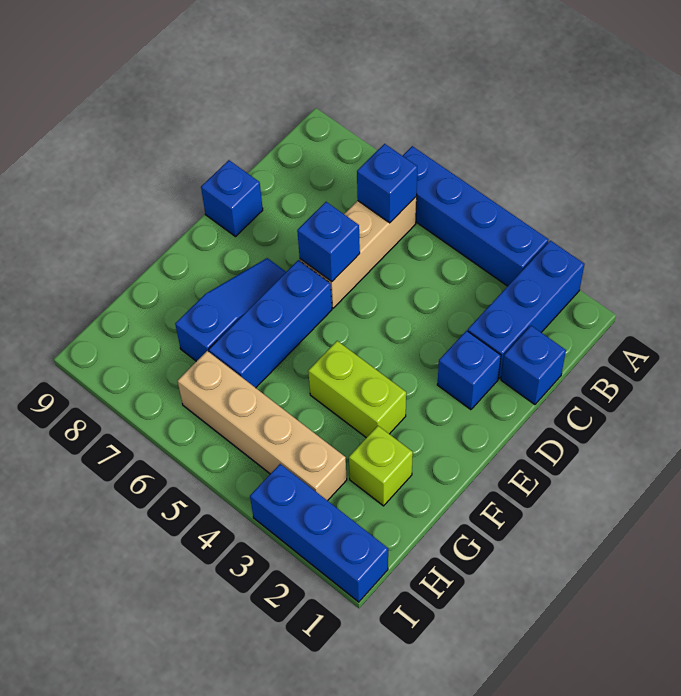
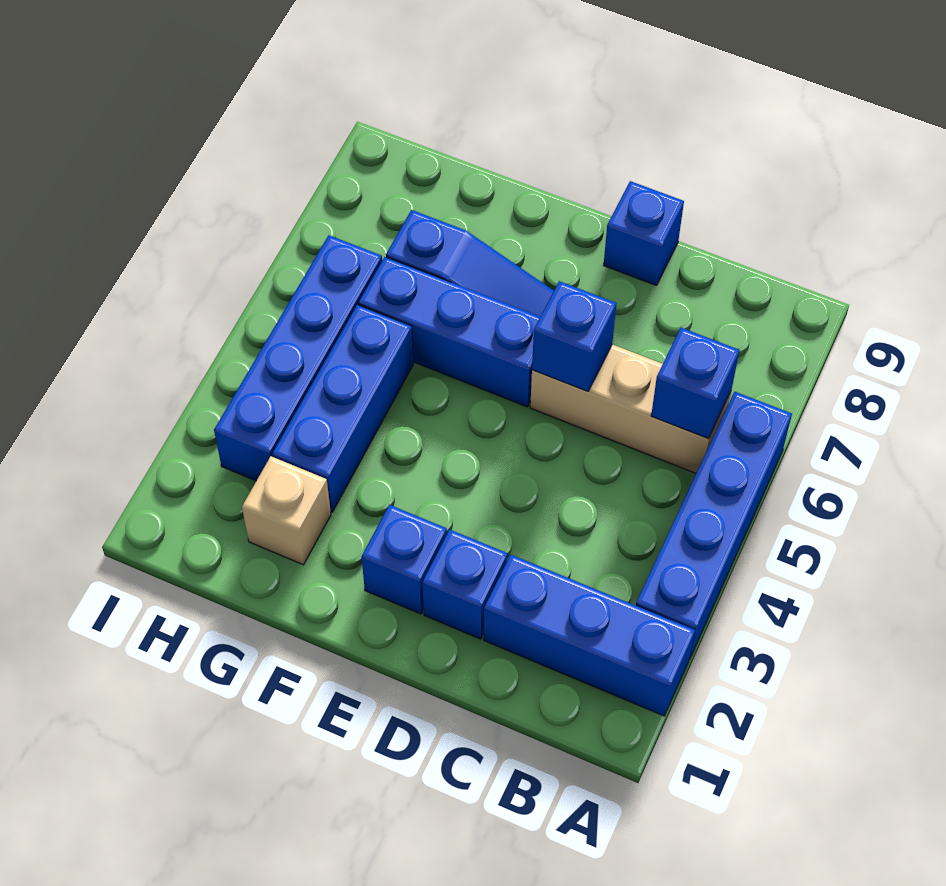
blue 1x1 brick [501,326,566,405] -> blue 1x1 brick moved to [362,505,447,614]
lime 1x2 brick [308,341,406,438] -> none
lime 1x1 brick [349,426,413,506] -> tan 1x1 brick [242,456,331,565]
tan 1x4 brick [177,351,347,501] -> blue 1x4 brick [214,235,382,481]
blue 1x3 brick [250,464,388,602] -> blue 1x3 brick moved to [272,305,413,512]

